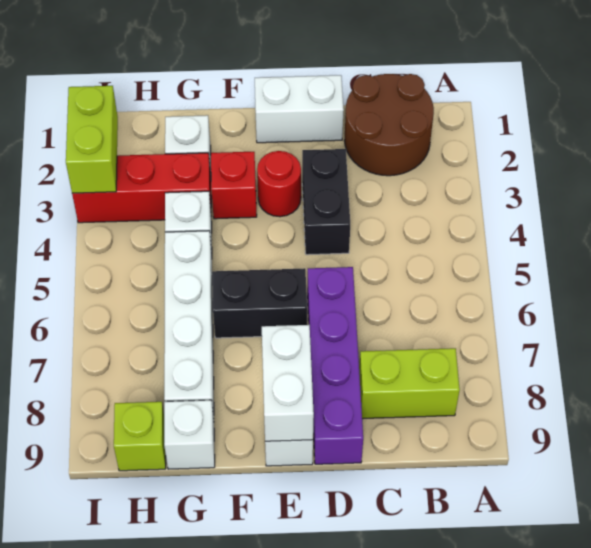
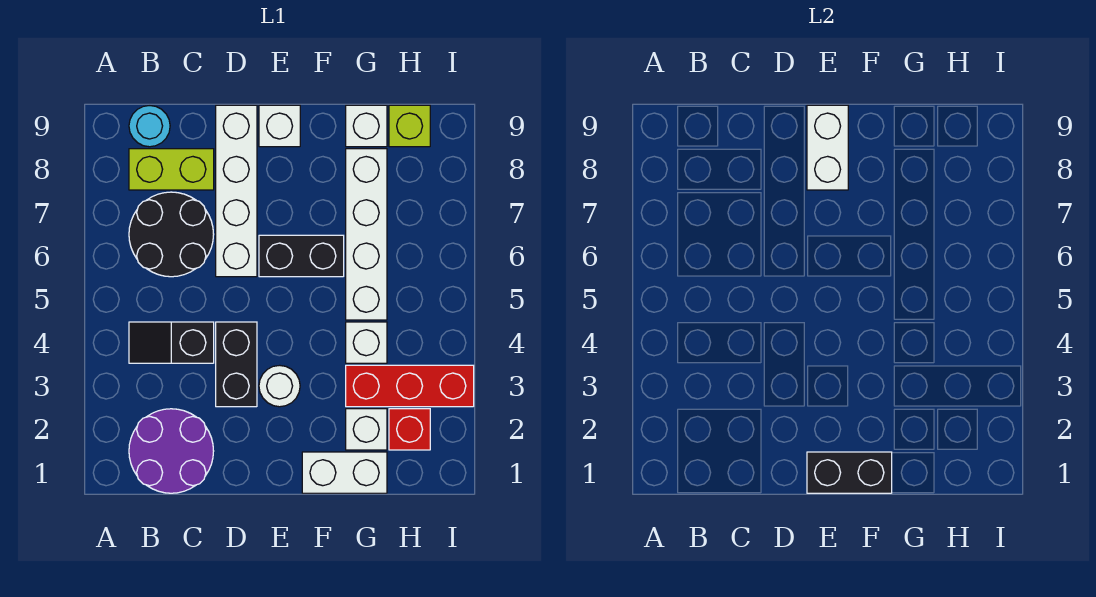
brown 2x2 round brick [344,74,434,176] -> purple 2x2 round brick [129,409,214,493]
none -> black 1x2 slope [129,322,214,363]
none -> black 2x2 round brick [129,192,214,277]
none -> cyan 1x1 round brick [129,106,170,147]
white 1x2 brick [255,75,344,143] -> white 1x2 brick moved to [302,452,387,493]
purple 1x4 brick [307,267,363,464] -> white 1x4 brick [216,105,257,277]
none -> black 1x2 brick [807,452,892,493]
red 1x1 round brick [257,151,301,217] -> white 1x1 round brick [259,365,300,407]
red 1x1 brick [211,152,257,219] -> red 1x1 brick moved to [389,409,430,450]
lime 1x2 brick [66,86,118,193] -> none

